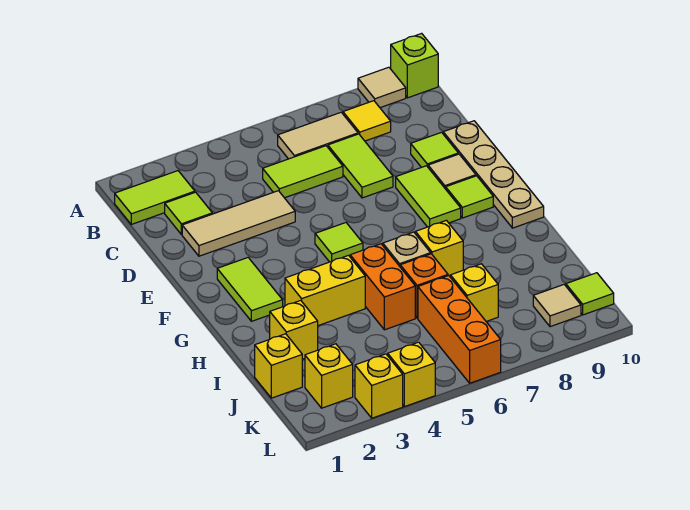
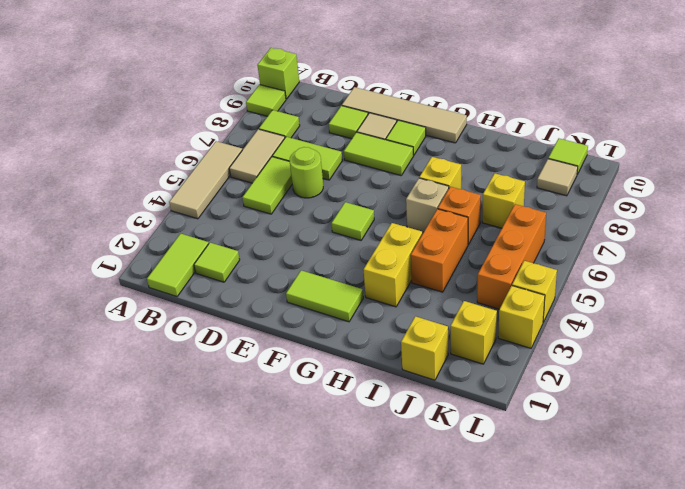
tan 1x1 tile [358,67,406,108] -> lime 1x1 tile [246,85,286,116]
yellow 1x1 tile [343,101,391,141] -> lime 1x1 tile [259,110,300,138]
tan 1x3 tile [182,191,295,256] -> tan 1x3 tile moved to [169,141,242,219]
none -> lime 1x1 round brick [290,147,323,198]
tan 1x4 plate [443,121,544,228] -> tan 1x4 tile [342,87,467,143]
orange 1x2 brick [350,244,415,330] -> orange 1x2 brick turned to [411,209,468,292]
yellow 1x1 brick [270,300,318,359] -> none
orange 1x3 brick [418,276,501,383] -> orange 1x3 brick turned to [477,204,546,309]

